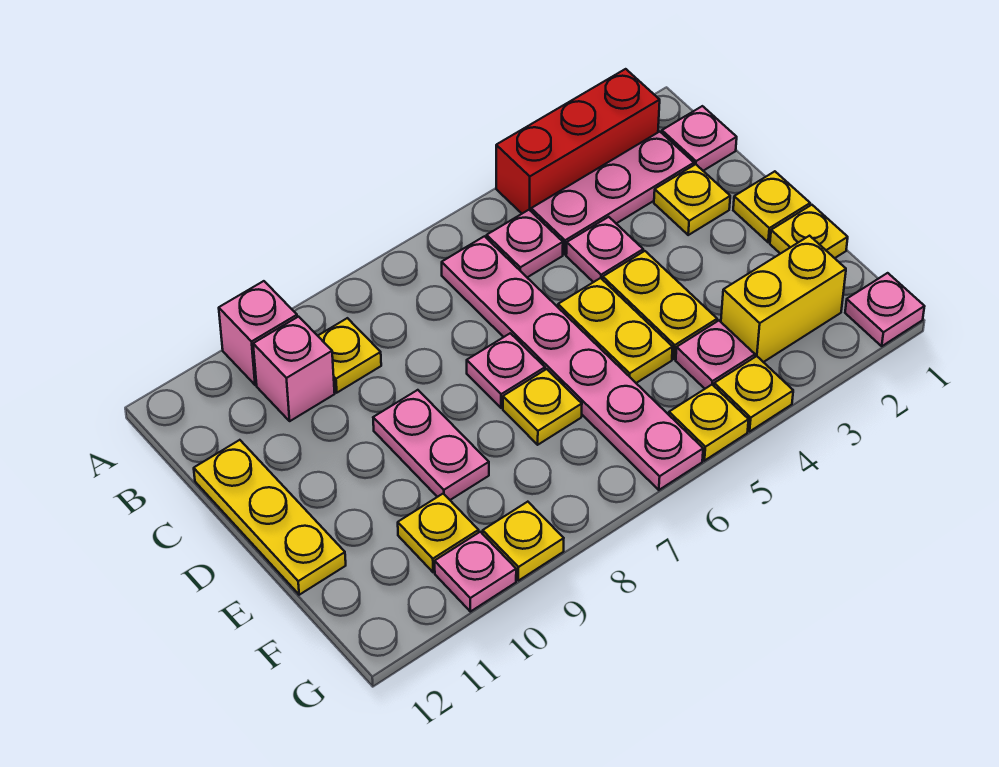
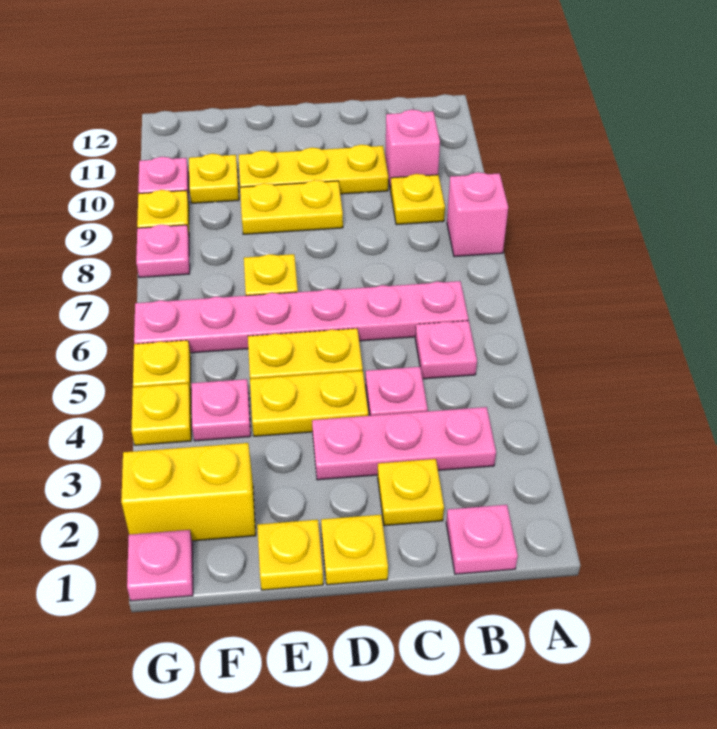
red 1x3 brick [496,69,660,213] -> none
pink 1x1 brick [219,281,297,385] -> pink 1x1 brick moved to [447,172,508,257]
pink 1x3 plate [531,132,694,254] -> pink 1x3 plate turned to [312,407,496,480]
yellow 1x3 plate [194,440,346,595] -> yellow 1x3 plate moved to [239,145,388,194]
pink 1x1 plate [467,333,545,408] -> pink 1x1 plate moved to [136,225,190,278]
pink 1x2 plate [373,390,489,500] -> yellow 1x2 plate [240,180,343,234]
yellow 1x2 brick [721,236,846,362] -> yellow 1x2 brick turned to [121,443,256,541]

